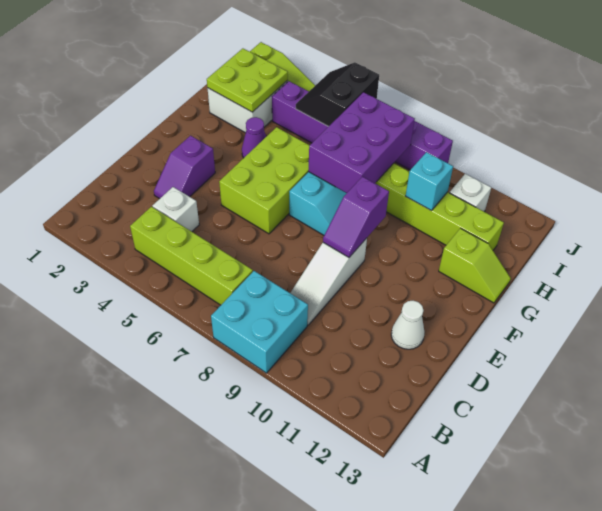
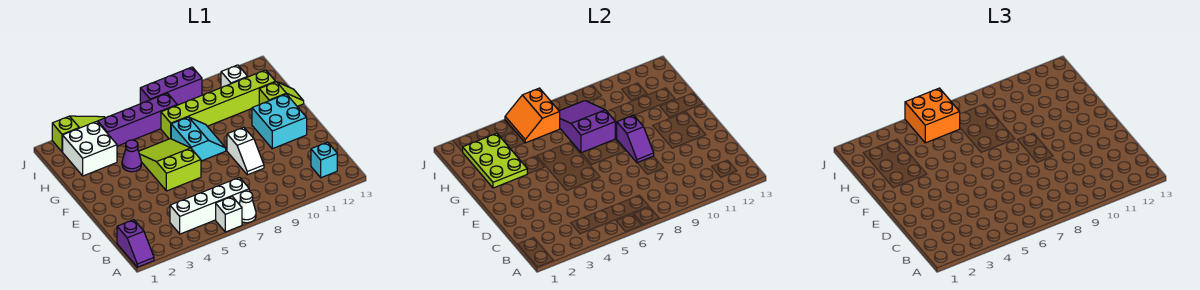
cyan 2x2 brick [211,271,308,373] -> cyan 2x2 brick moved to [252,94,307,149]
lime 1x4 brick [130,207,253,305] -> white 1x4 brick [170,177,249,234]
white 1x1 brick [153,187,199,232] -> white 1x1 brick moved to [216,197,242,232]
white 1x3 slope [291,238,367,325] -> white 1x2 slope [227,127,264,175]
purple 1x2 slope [154,136,215,199] -> purple 1x2 slope moved to [117,220,154,267]
white 1x1 cone [391,301,425,349] -> white 1x1 cone moved to [239,191,256,223]
lime 2x3 brick [219,127,309,234] -> lime 2x3 slope [139,139,201,191]
purple 2x3 brick [308,92,415,193] -> purple 2x3 slope [559,101,615,153]
lime 2x2 plate [207,49,288,112] -> lime 2x3 plate [463,133,527,188]
cyan 1x1 brick [406,152,453,210] -> cyan 1x1 brick moved to [311,142,337,178]
black 2x2 slope [296,63,379,126] -> orange 2x2 slope [505,88,560,143]
none -> orange 2x2 brick [905,88,960,143]

